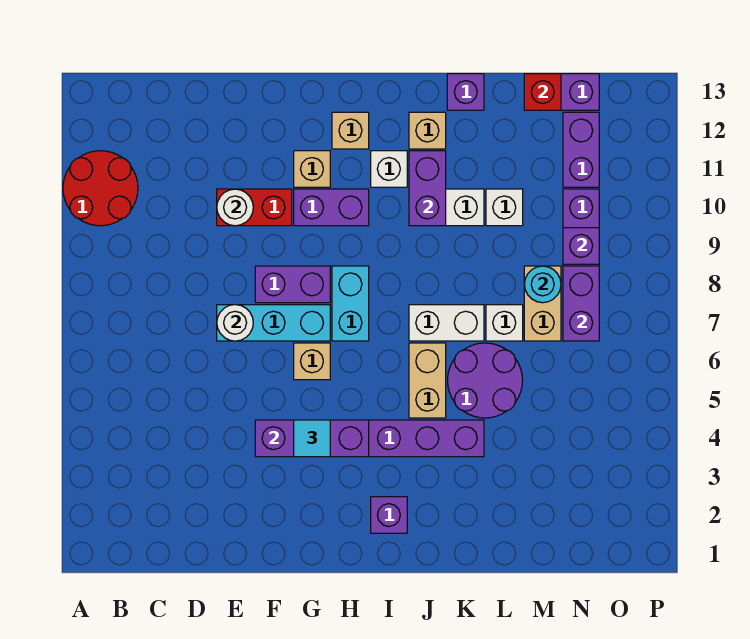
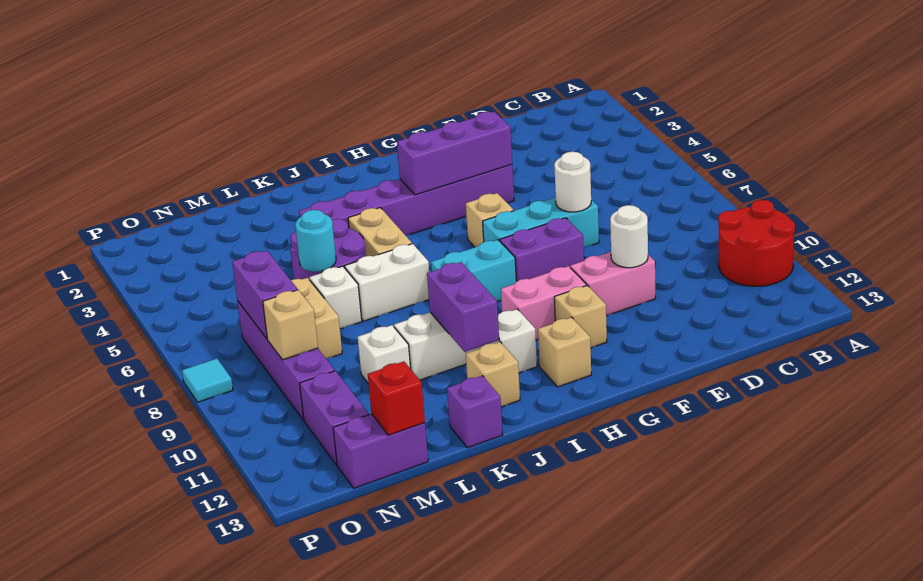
red 1x2 brick [217,189,292,226] -> pink 1x2 brick [570,252,655,316]
cyan 1x1 tile [294,420,330,457] -> cyan 1x1 tile moved to [182,359,233,402]
purple 1x2 brick [294,189,369,226] -> pink 1x2 brick [501,266,587,340]
cyan 1x2 brick [332,266,369,341] -> cyan 1x2 brick turned to [431,240,516,302]
purple 1x1 brick [371,497,407,533] -> none
cyan 1x1 round brick [524,266,561,303] -> cyan 1x1 round brick moved to [295,210,336,272]
purple 1x1 brick [563,228,599,264] -> tan 1x1 brick [263,290,318,360]

